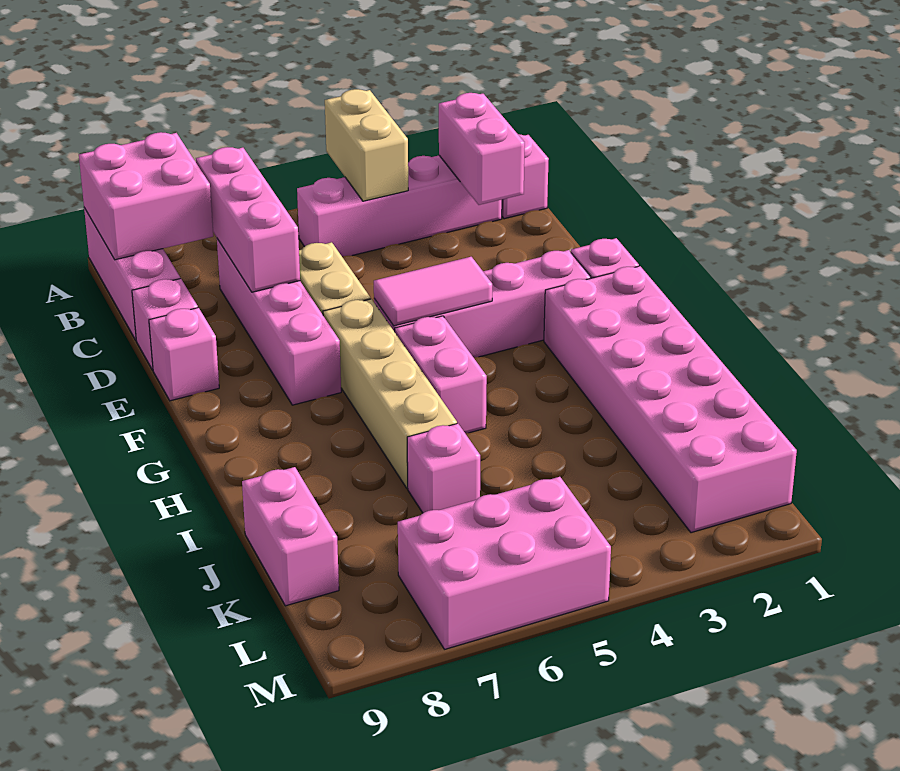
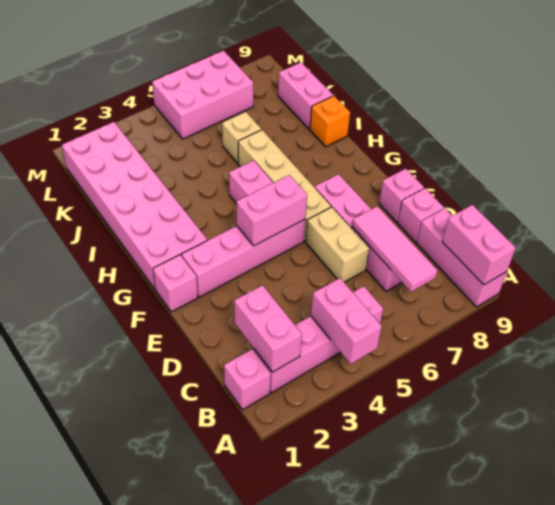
tan 1x2 brick [325,89,408,201] -> pink 1x2 brick [311,278,382,364]
pink 2x2 brick [79,132,213,260] -> pink 1x2 brick [442,205,516,285]
pink 1x3 brick [196,147,300,292] -> pink 1x3 tile [352,206,438,292]
pink 1x2 tile [374,257,492,326] -> pink 1x2 brick [236,175,307,246]
none -> orange 1x1 brick [310,96,350,147]
pink 1x1 brick [407,423,480,513] -> tan 1x1 brick [222,112,261,163]

